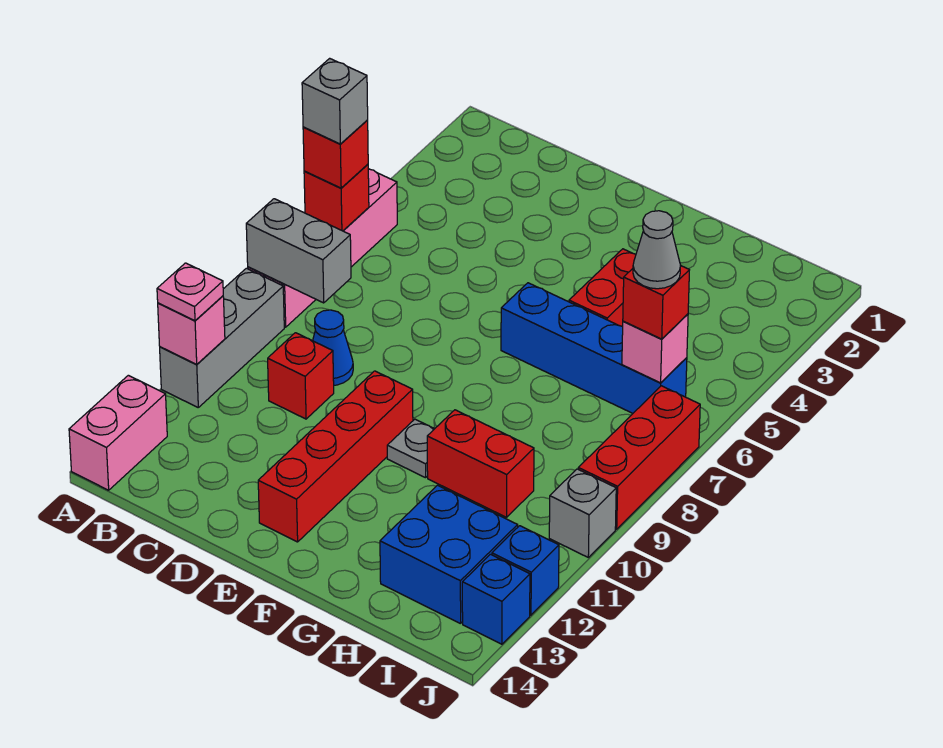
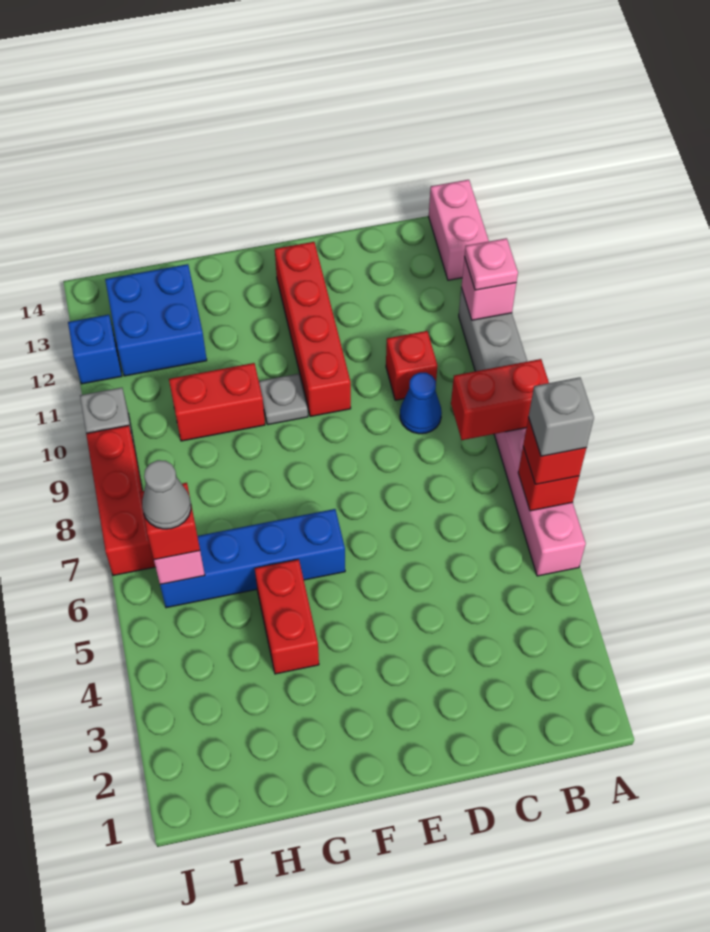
grey 1x2 brick [246,199,351,303] -> red 1x2 brick [451,359,549,440]
blue 1x1 brick [462,554,530,644] -> none

